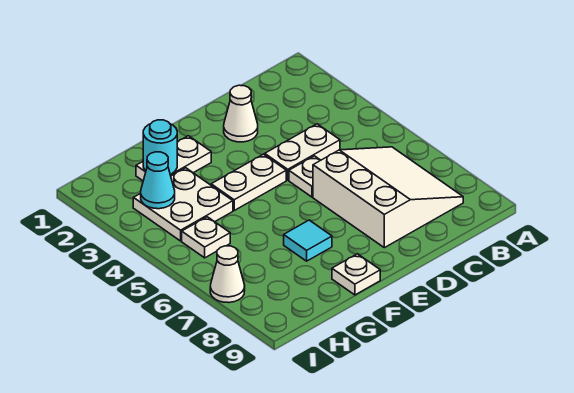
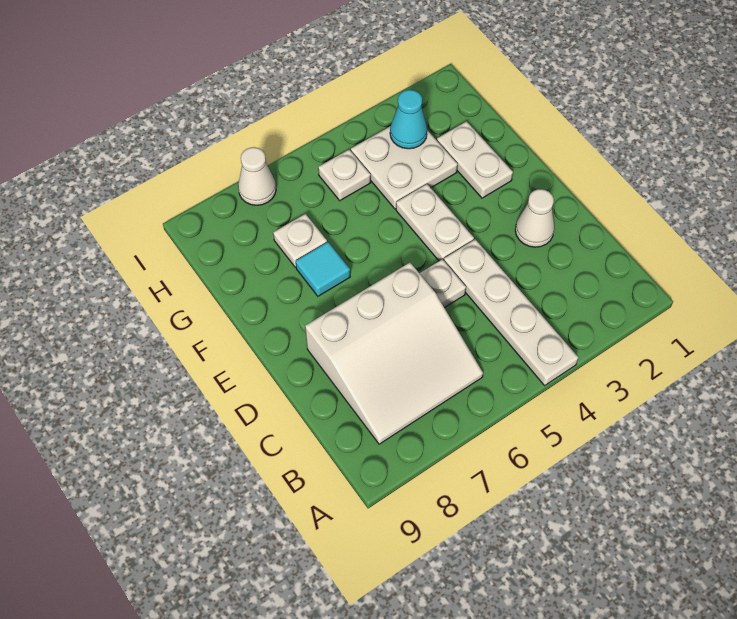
white 1x2 plate [265,124,340,180] -> white 1x4 plate [444,239,578,386]
white 1x1 plate [332,254,380,295] -> white 1x1 plate moved to [273,214,327,267]
cyan 1x1 round brick [143,120,177,174] -> none

